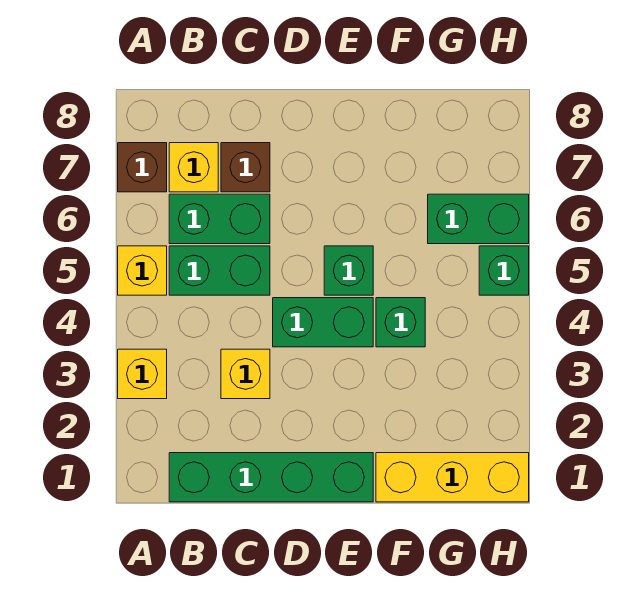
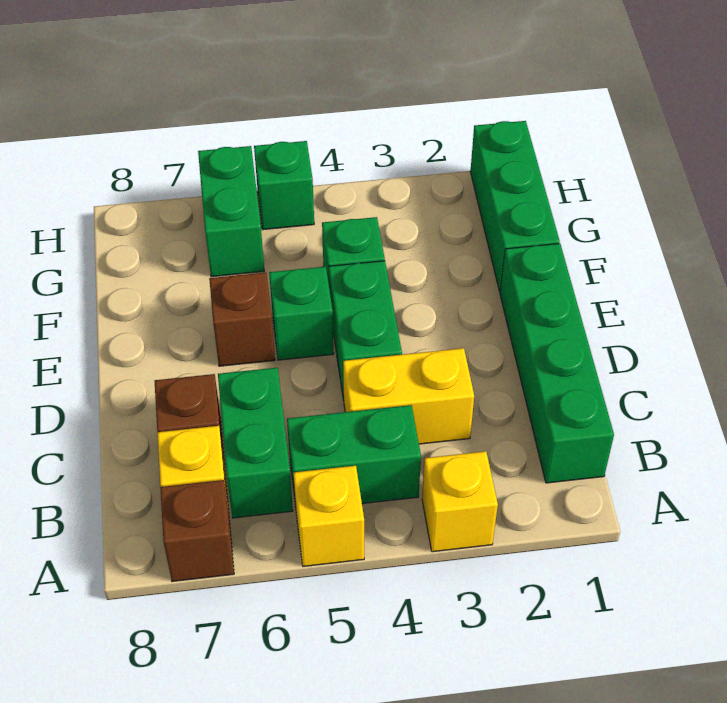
green 1x2 brick [169,246,270,295] -> green 1x2 brick turned to [287,405,421,507]
yellow 1x1 brick [221,349,270,399] -> yellow 1x2 brick [343,348,474,444]
none -> brown 1x1 brick [209,273,275,366]
yellow 1x3 brick [376,453,529,502] -> green 1x3 brick [470,121,560,291]

